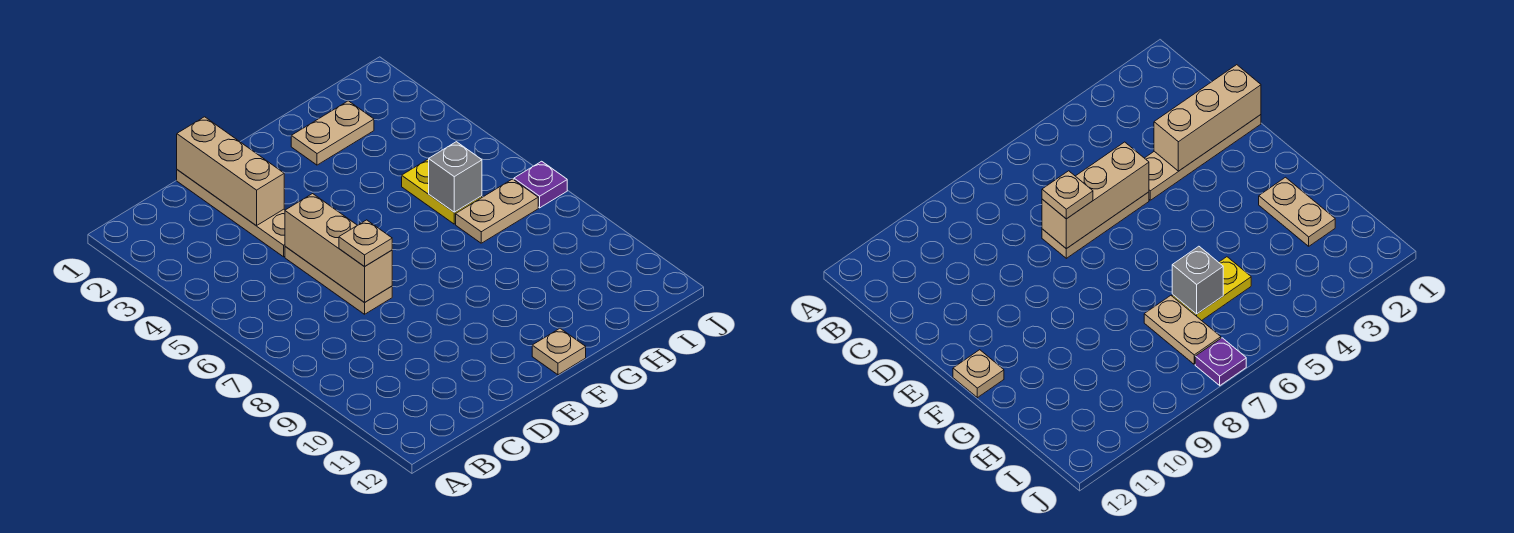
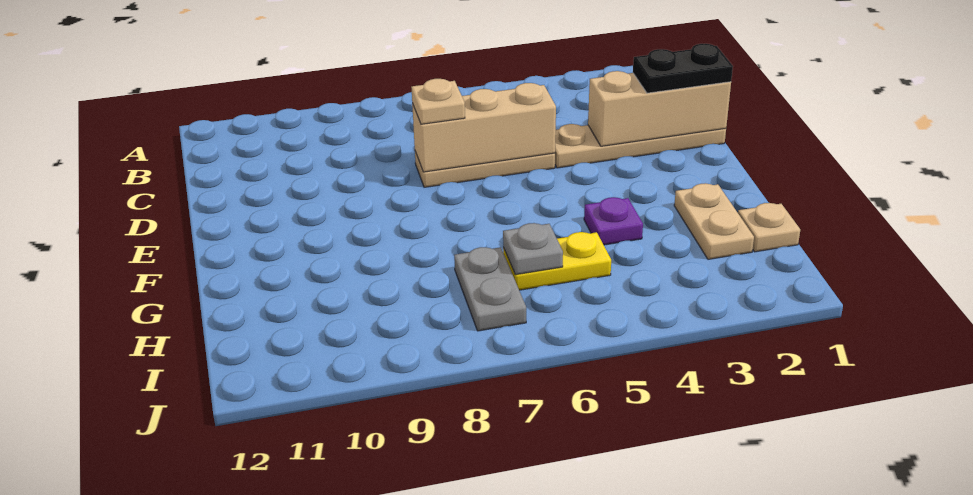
none -> black 1x2 plate [633,44,733,93]
tan 1x1 plate [532,329,586,375] -> tan 1x1 plate moved to [738,203,800,252]
grey 1x1 brick [429,142,482,212] -> grey 1x1 plate [503,223,563,275]
tan 1x2 plate [456,179,538,243] -> grey 1x2 plate [454,247,526,331]
purple 1x1 plate [514,161,567,208] -> purple 1x1 plate moved to [584,197,643,245]

